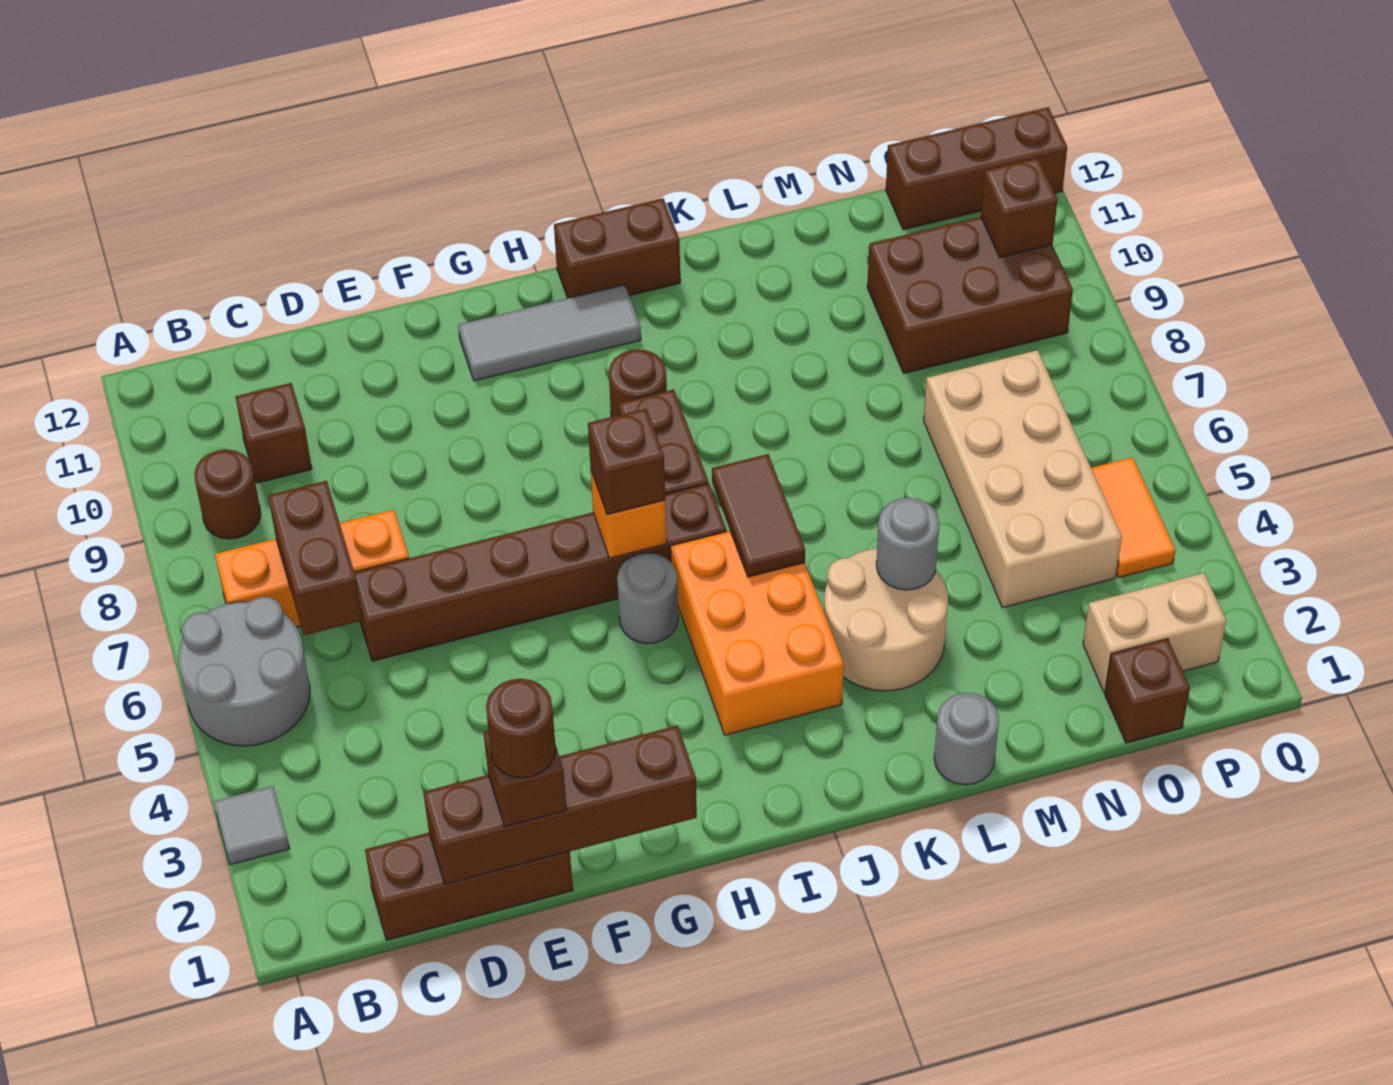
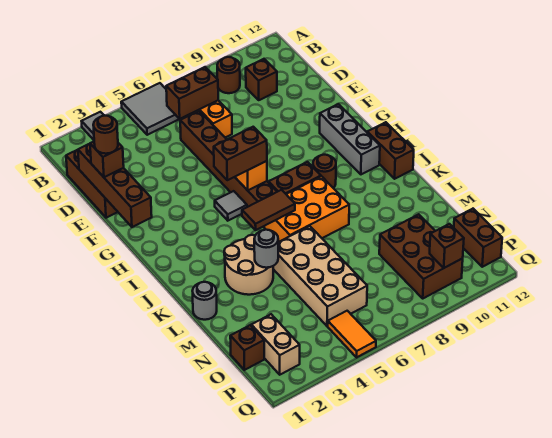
grey 2x2 round brick [178,597,310,746] -> grey 2x2 tile [121,83,179,135]
grey 1x3 tile [458,285,641,381] -> grey 1x3 brick [320,104,380,174]
grey 1x1 round brick [617,553,678,643] -> grey 1x1 tile [215,191,247,221]
brown 1x1 brick [588,409,665,515] -> brown 1x2 brick [214,127,267,180]
orange 2x3 brick [670,531,844,735] -> orange 2x3 brick moved to [263,176,349,242]
tan 2x4 brick [923,350,1122,608] -> tan 2x4 brick turned to [273,226,367,326]
brown 1x3 brick [886,107,1067,230] -> brown 1x2 brick [454,209,502,267]
orange 1x2 tile [1091,457,1176,577] -> orange 1x2 tile turned to [328,311,376,358]

